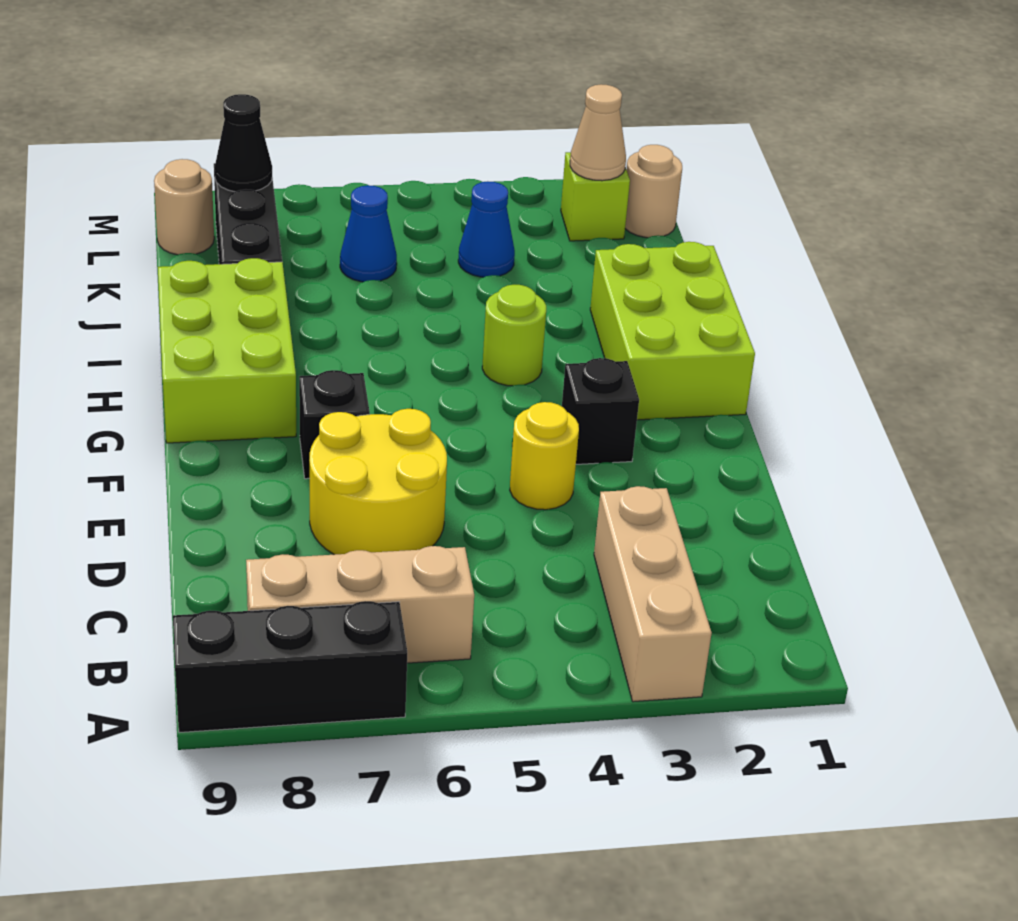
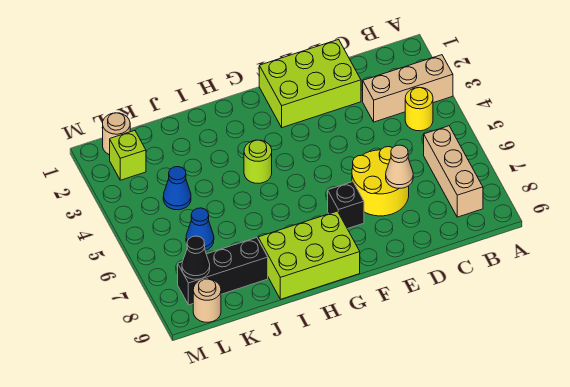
black 1x3 brick [173,601,407,733] -> none
yellow 1x1 round brick [510,402,579,510] -> yellow 1x1 round brick moved to [405,88,433,131]
black 1x1 brick [562,358,639,464] -> none
lime 2x3 brick [590,242,755,420] -> lime 2x3 brick moved to [259,39,361,128]
tan 1x1 cone [570,84,626,181] -> tan 1x1 cone moved to [386,145,413,188]

